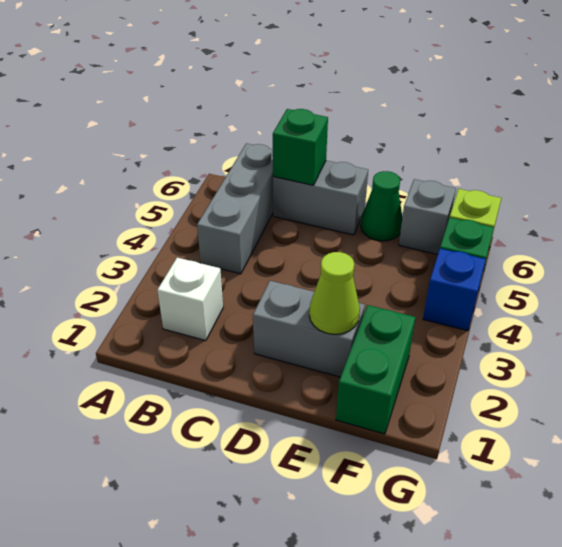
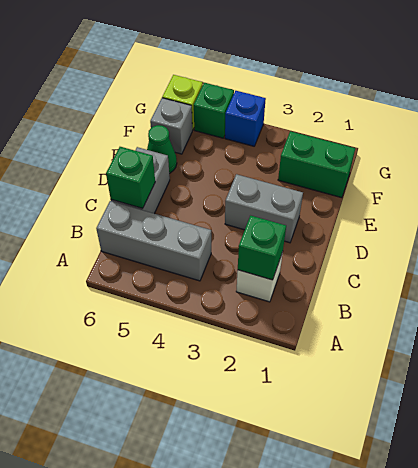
none -> green 1x1 brick [238,216,286,280]
grey 1x2 brick [253,281,365,377] -> grey 1x2 brick turned to [225,174,303,243]
lime 1x1 cone [309,252,360,334] -> none

